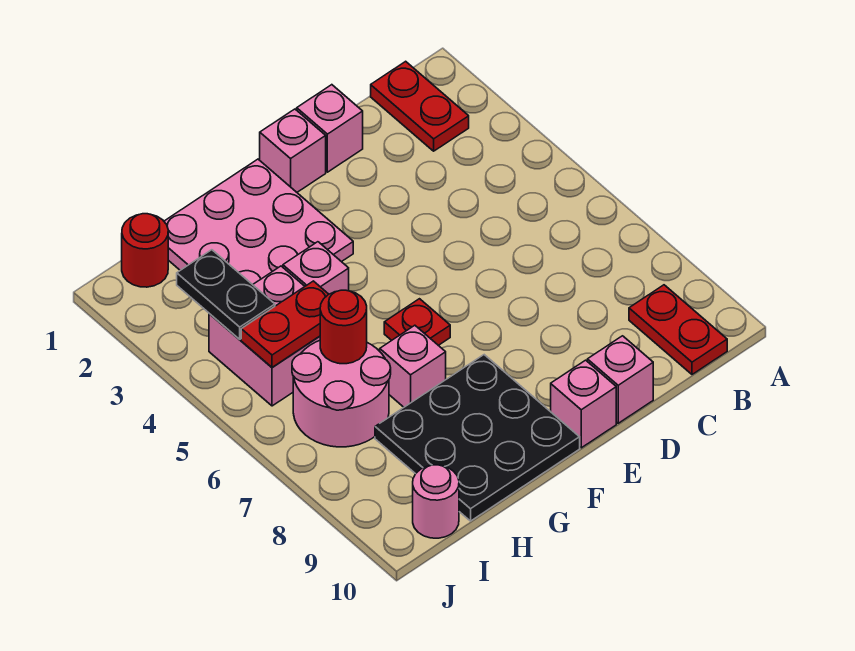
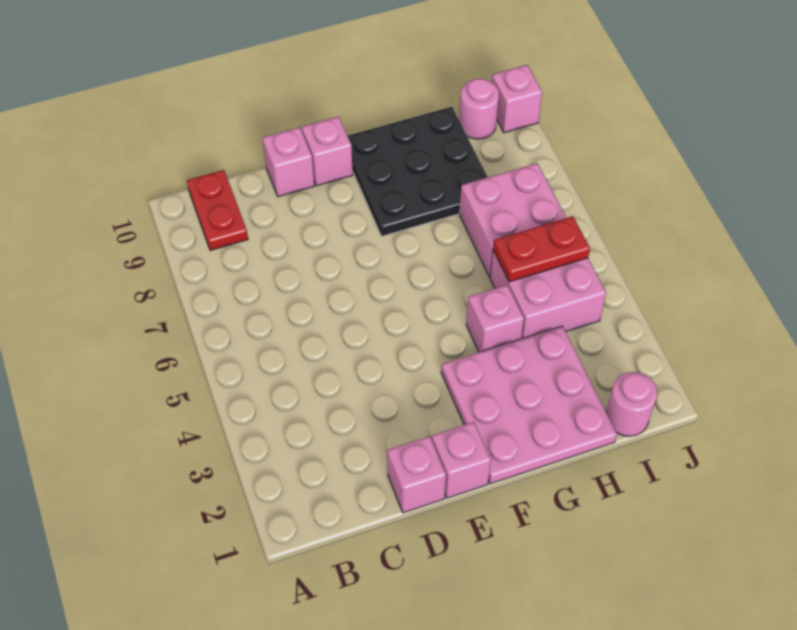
red 1x2 plate [371,61,469,151] -> none
red 1x1 plate [384,299,450,345] -> none
pink 1x1 brick [380,325,446,407] -> pink 1x1 brick moved to [492,65,542,133]
pink 2x2 round brick [292,341,391,447] -> pink 2x2 brick [460,163,566,277]
red 1x1 round brick [320,290,367,364] -> none
red 1x1 round brick [122,214,168,287] -> pink 1x1 round brick [606,372,657,436]
black 1x2 plate [177,250,275,339] -> none

